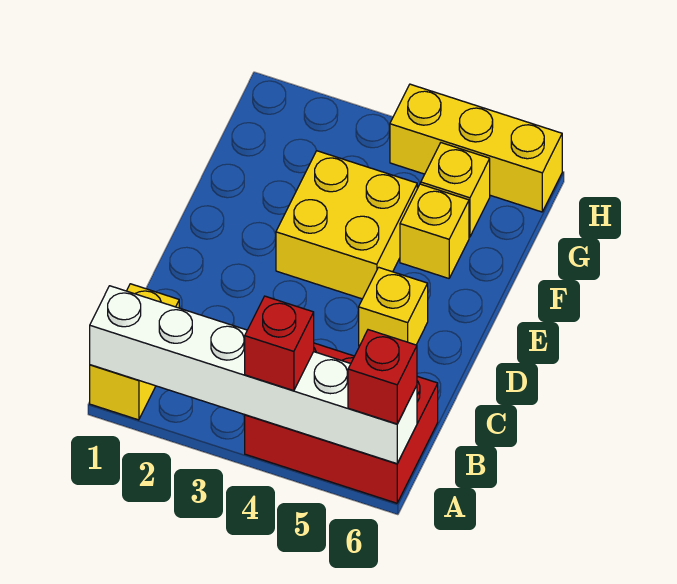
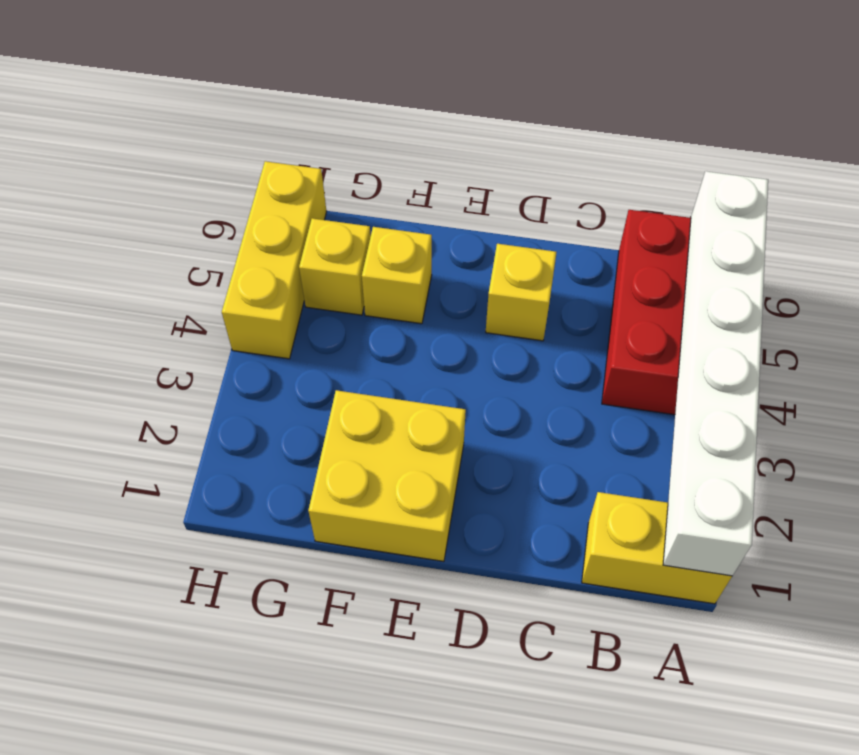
red 1x1 brick [245,296,314,391] -> none
red 1x1 brick [348,330,417,424] -> none
yellow 2x2 brick [276,151,417,299] -> yellow 2x2 brick moved to [308,390,466,561]

